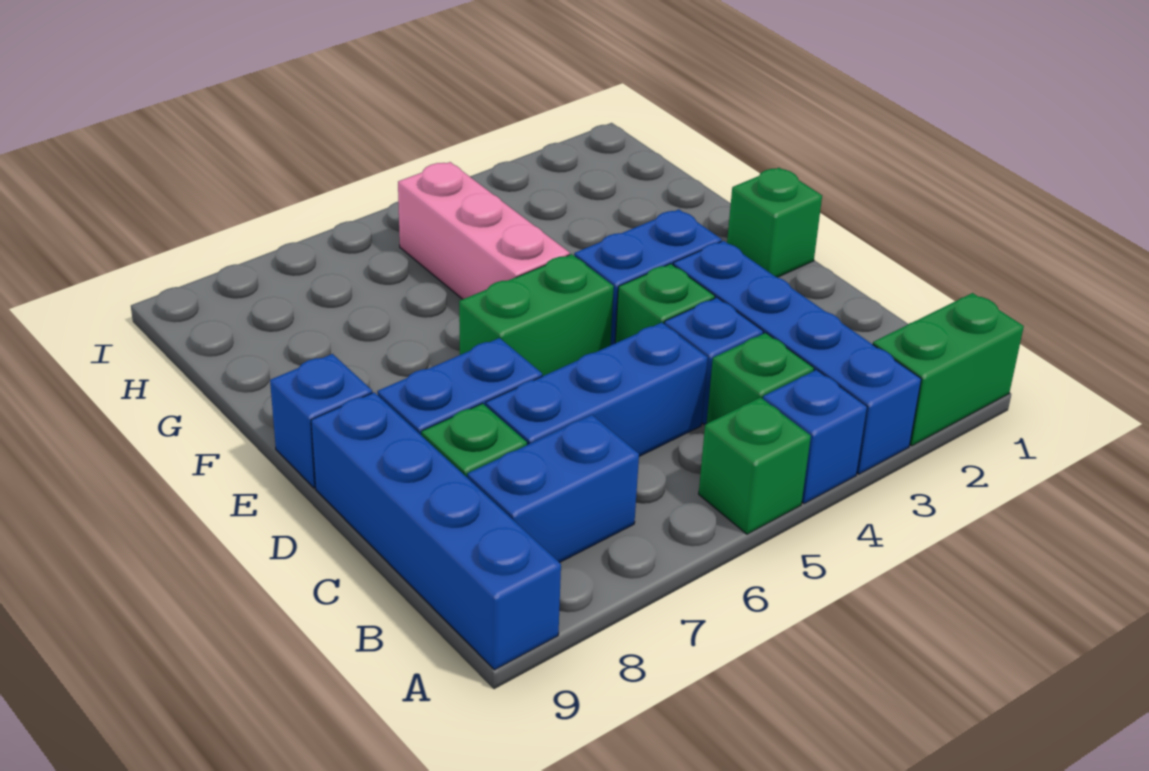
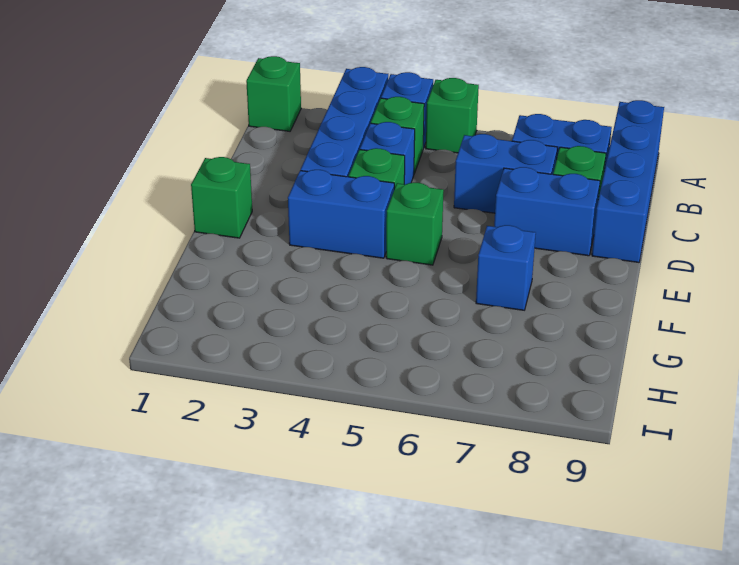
green 1x2 brick [873,293,1024,446] -> green 1x1 brick [246,56,301,131]
blue 1x3 brick [486,323,708,456] -> blue 1x2 brick [454,134,557,213]
green 1x2 brick [459,254,614,376] -> green 1x1 brick [386,182,444,265]
blue 1x1 brick [270,354,372,488] -> blue 1x1 brick moved to [476,225,536,310]
pink 1x3 brick [398,162,570,299] -> none

